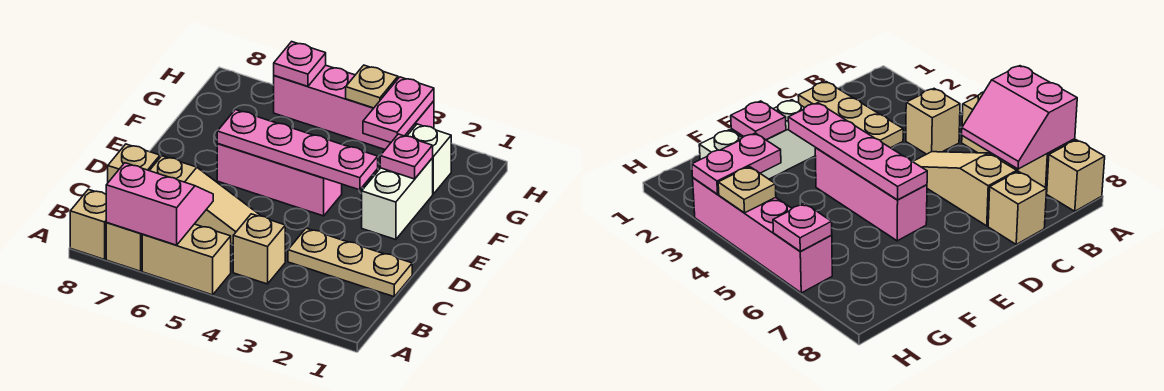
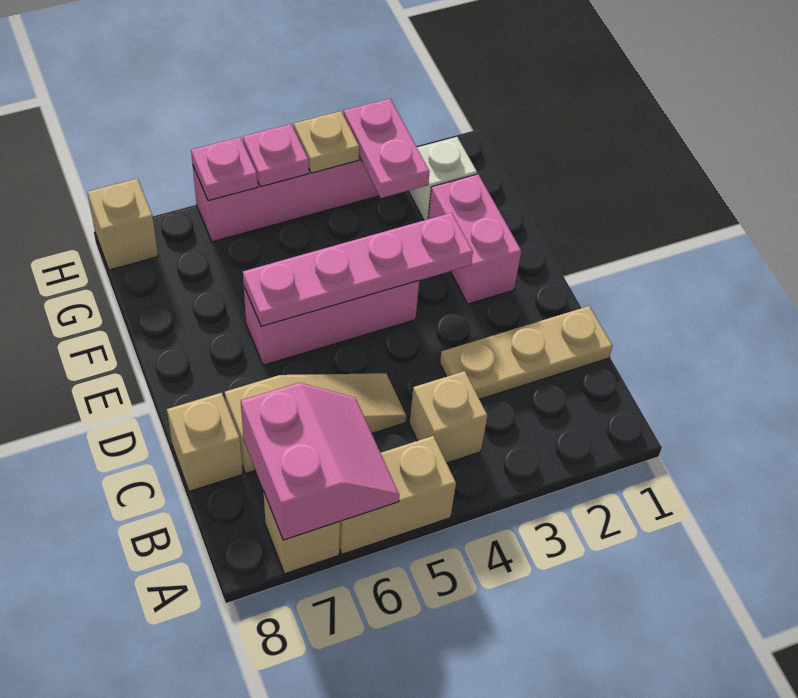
pink 2x2 slope [106,163,213,245] -> pink 2x2 slope turned to [241,383,399,540]
tan 1x1 brick [70,189,107,259] -> tan 1x1 brick moved to [87,179,158,270]
white 1x2 brick [362,158,433,240] -> pink 1x2 brick [428,174,521,304]
pink 1x1 plate [380,134,433,179] -> pink 1x1 plate moved to [243,124,309,187]

